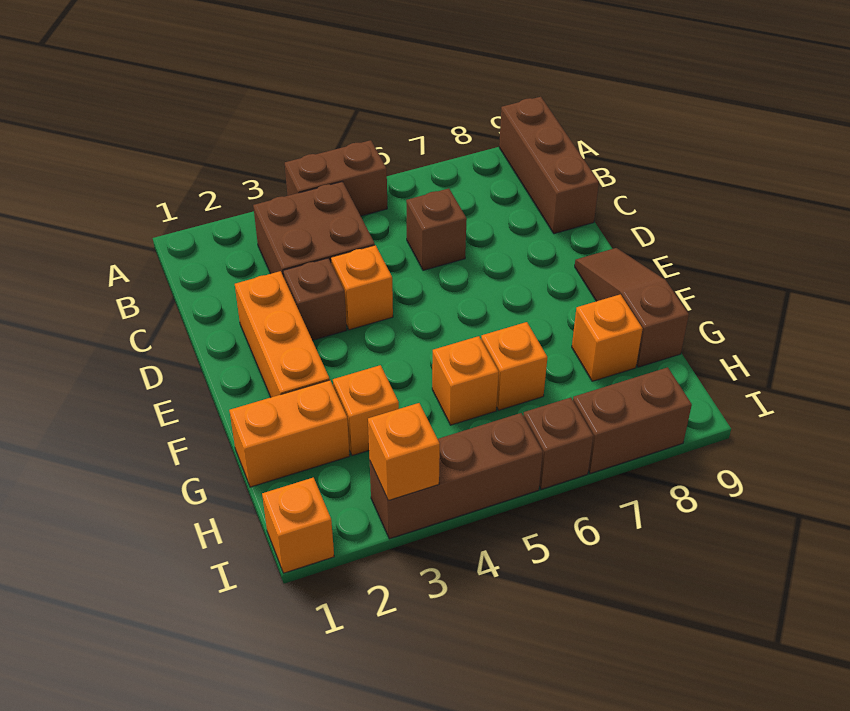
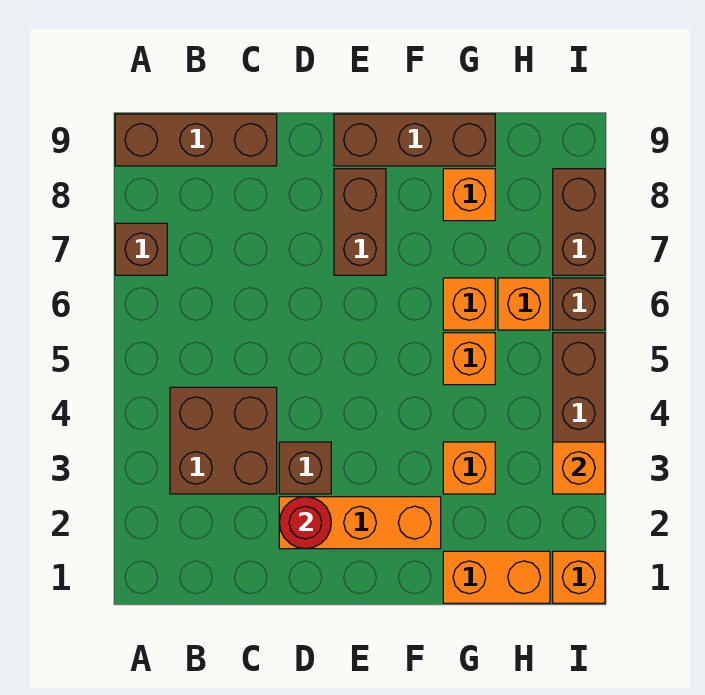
brown 1x2 brick [285,140,387,216] -> brown 1x2 brick moved to [334,169,386,275]
brown 1x1 brick [406,189,467,270] -> brown 1x1 brick moved to [115,223,167,275]
none -> red 1x1 round brick [279,497,331,549]
orange 1x1 brick [331,245,393,330] -> orange 1x1 brick moved to [498,278,550,330]
brown 1x3 slope [575,248,689,367] -> brown 1x3 brick [334,114,495,166]
orange 1x2 brick [229,380,350,487] -> orange 1x2 brick turned to [443,551,550,603]

